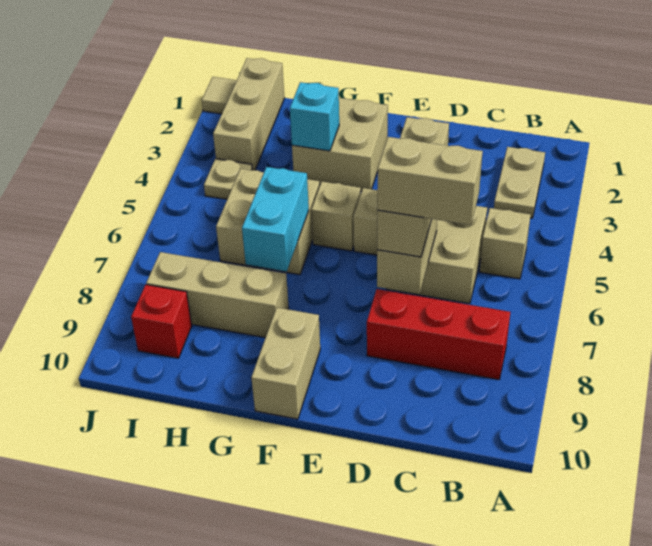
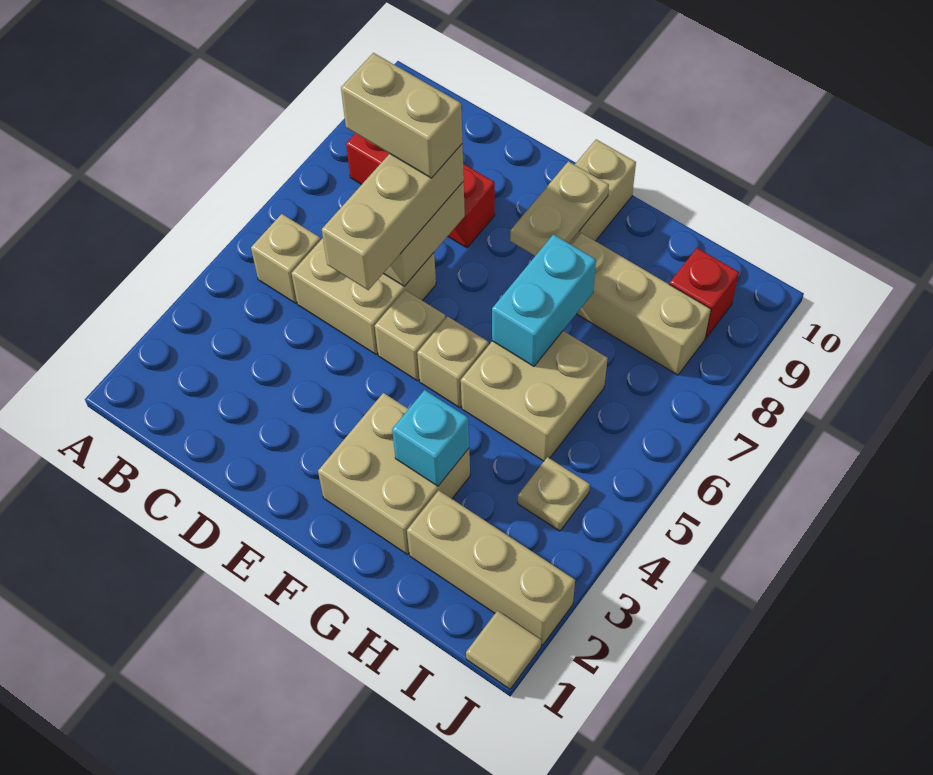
tan 1x2 plate [494,147,545,218] -> tan 1x2 plate moved to [510,161,609,256]
tan 1x3 brick [213,58,284,170] -> tan 1x3 brick turned to [407,490,575,645]

